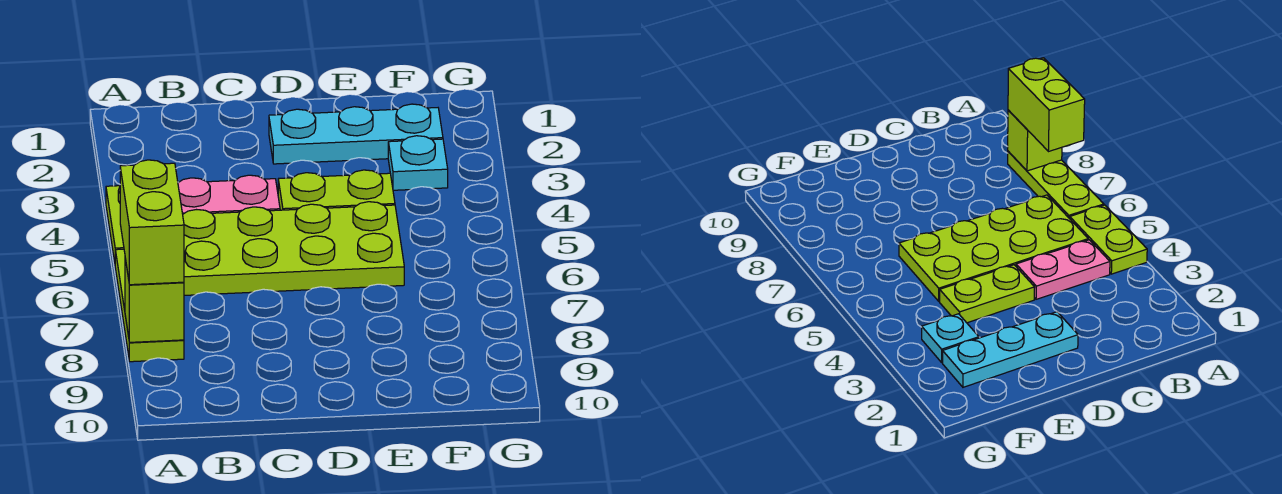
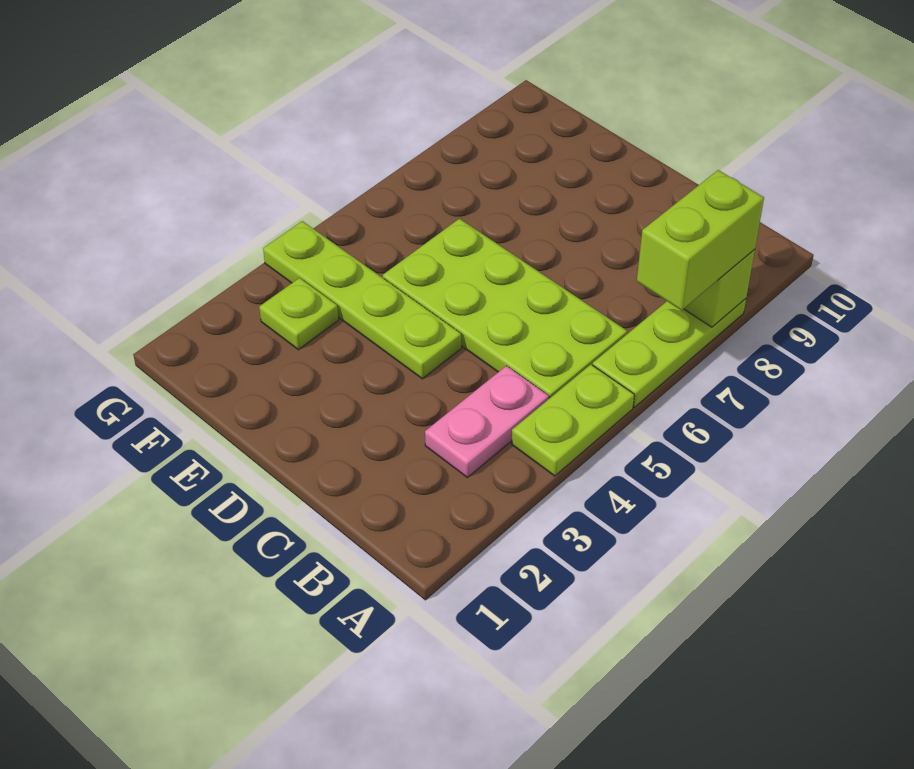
pink 1x2 plate [178,175,280,214] -> pink 1x2 plate turned to [425,366,549,478]
cyan 1x3 plate [269,104,443,164] -> none
lime 1x2 plate [278,170,395,210] -> lime 1x4 plate [263,221,461,379]
cyan 1x1 plate [388,136,448,190] -> lime 1x1 plate [259,278,338,350]

